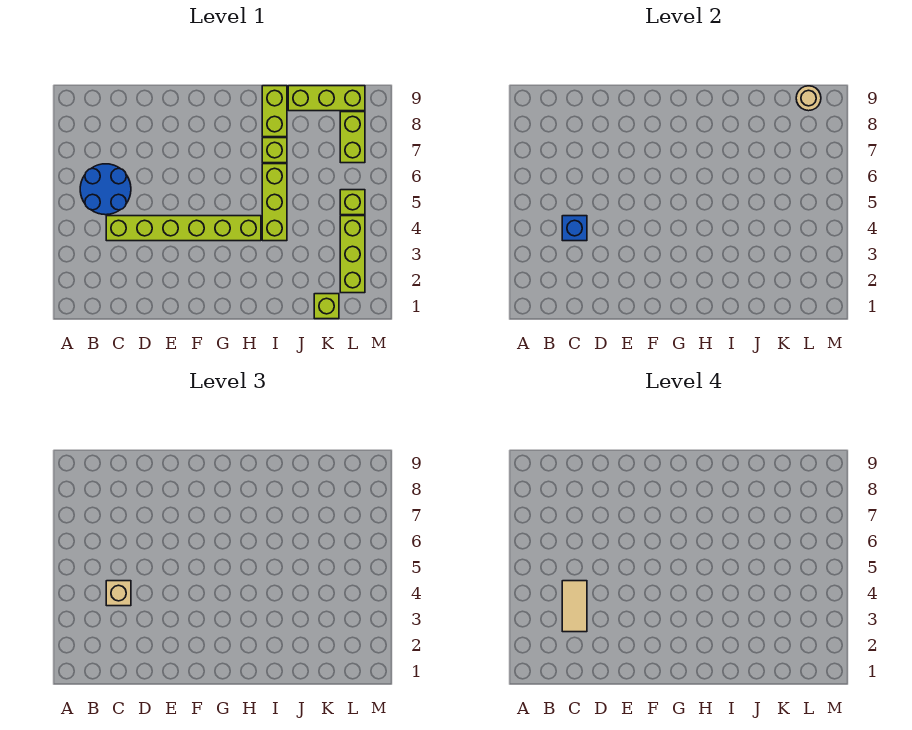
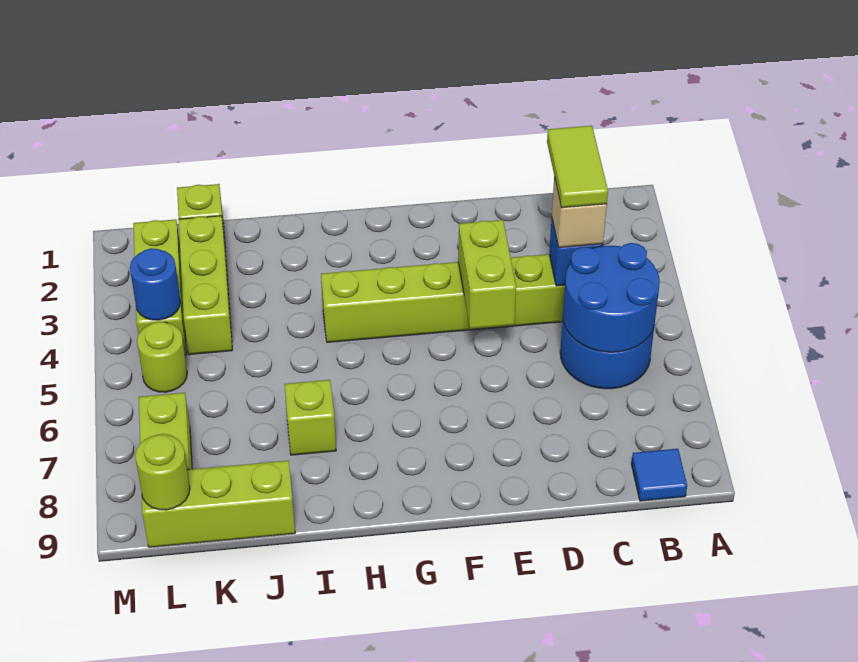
none -> blue 2x2 round brick [563,243,660,352]
none -> blue 1x1 tile [631,449,687,501]
tan 1x2 tile [562,581,587,632] -> lime 1x2 tile [547,126,608,208]
lime 1x3 brick [262,164,287,241] -> lime 1x3 brick moved to [179,216,232,355]
lime 1x2 brick [262,86,287,137] -> lime 1x2 brick moved to [458,220,516,329]
none -> blue 1x1 round brick [130,248,181,320]
lime 1x1 brick [340,190,365,215] -> lime 1x1 round brick [137,322,187,392]
tan 1x1 round brick [796,86,821,111] -> lime 1x1 round brick [135,435,190,510]

